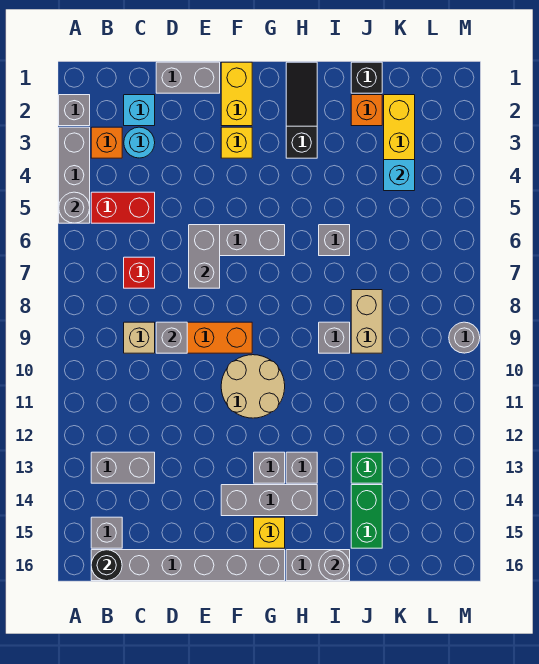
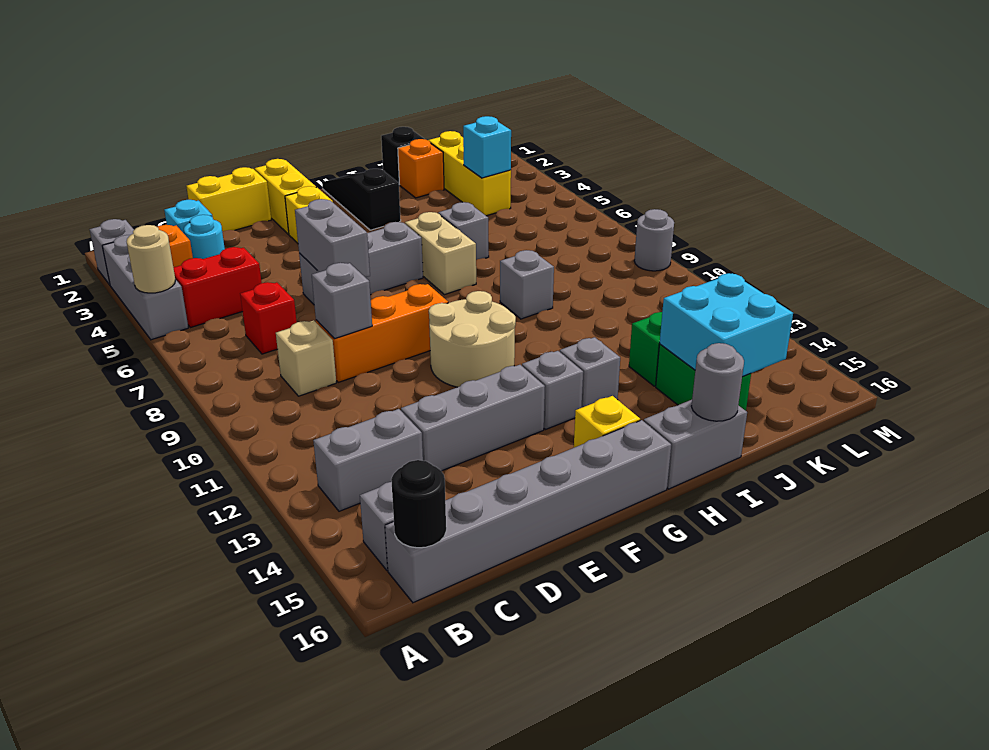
grey 1x1 round brick [59,192,90,223] -> tan 1x1 round brick [127,225,175,293]
grey 1x2 brick [156,62,220,93] -> yellow 1x2 brick [186,167,271,231]
grey 1x3 brick [221,485,317,516] -> grey 1x3 brick moved to [401,365,545,471]
tan 1x2 brick [351,290,382,353] -> tan 1x2 brick moved to [405,212,476,295]
none -> cyan 2x2 brick [660,273,793,377]

